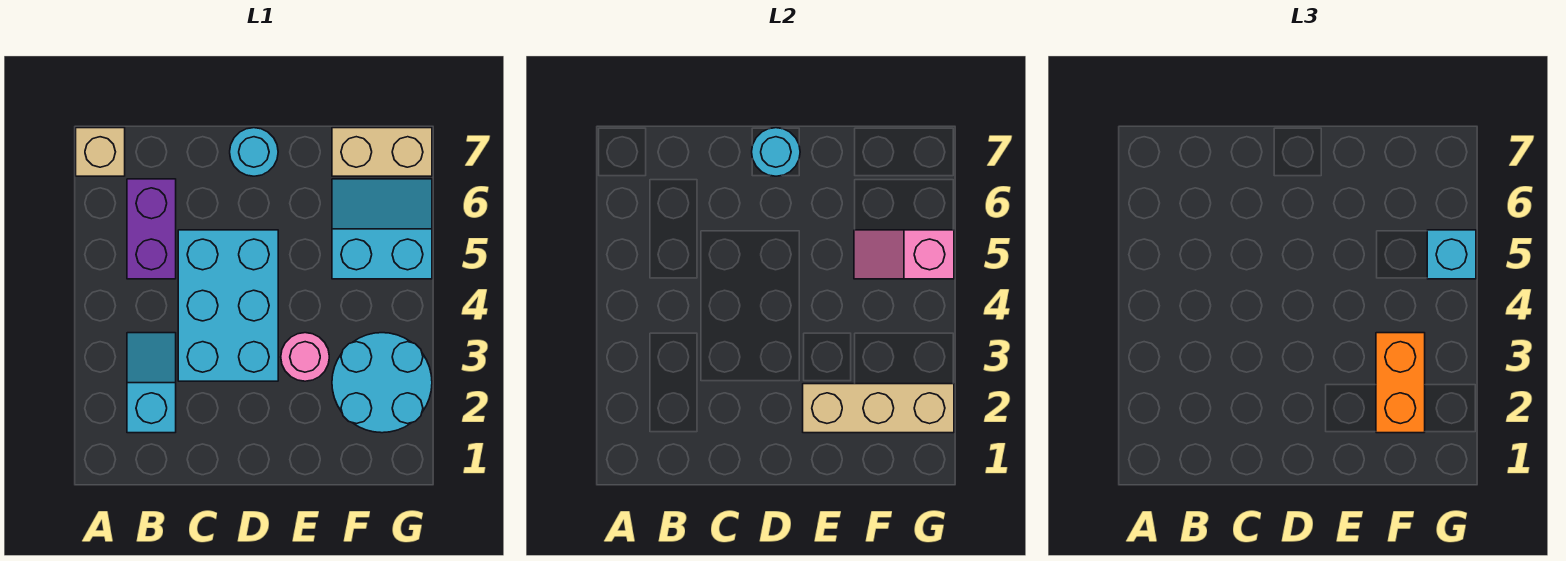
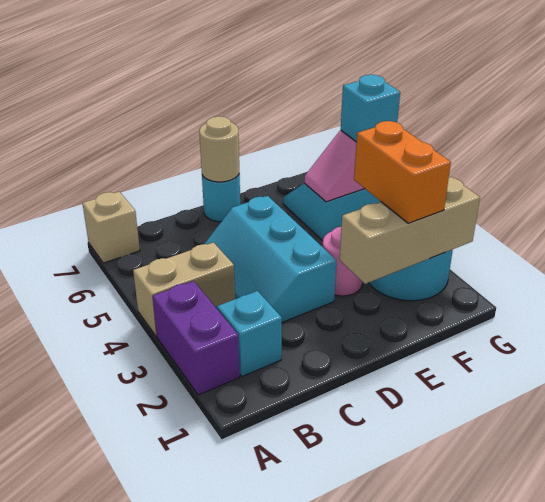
purple 1x2 brick [127,179,176,279] -> purple 1x2 brick moved to [153,281,240,395]
cyan 2x3 brick [178,230,278,381] -> cyan 2x3 slope [205,196,336,322]
cyan 1x1 round brick [752,128,800,176] -> tan 1x1 round brick [199,116,239,182]
tan 1x2 brick [332,128,432,176] -> tan 1x2 brick moved to [133,242,235,336]

